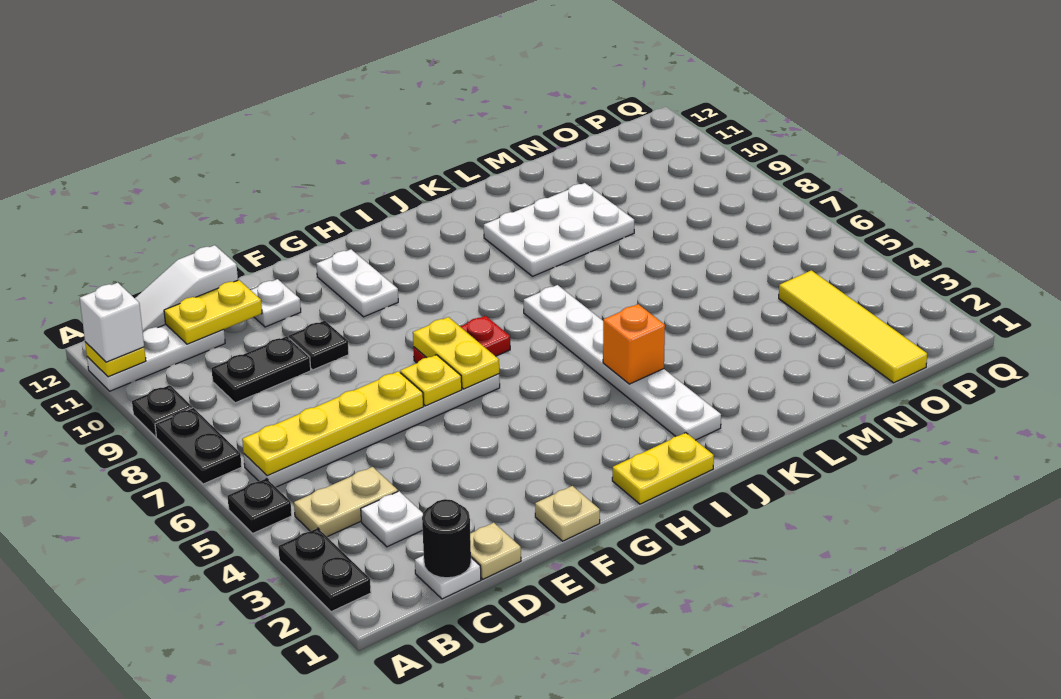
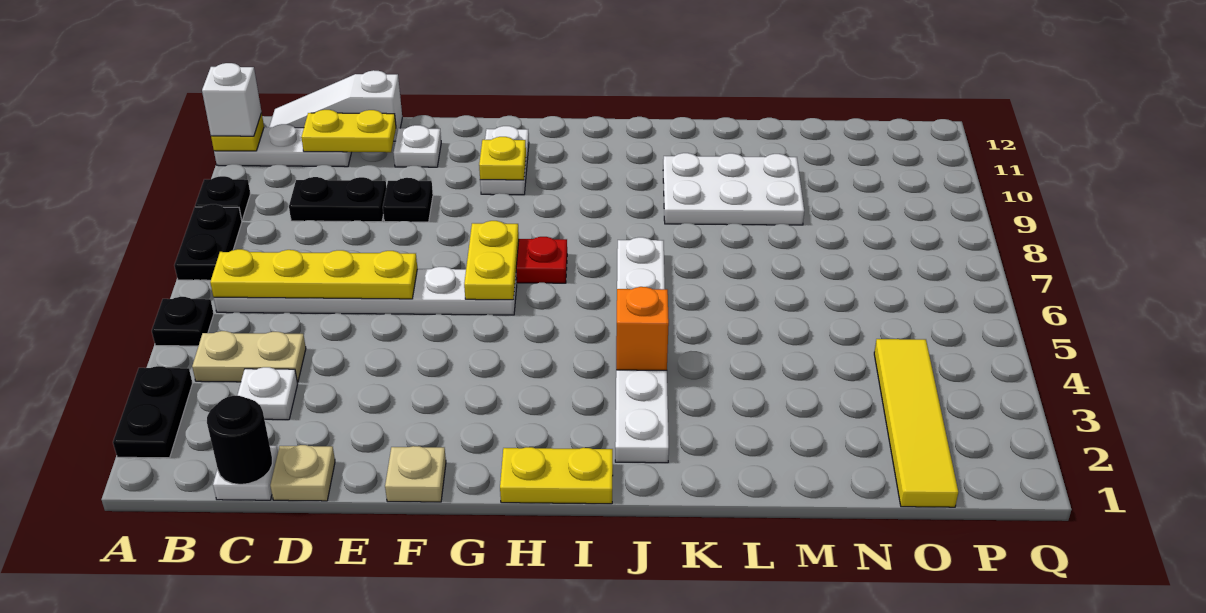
yellow 1x1 plate [400,355,462,406] -> yellow 1x1 plate moved to [479,137,526,180]

